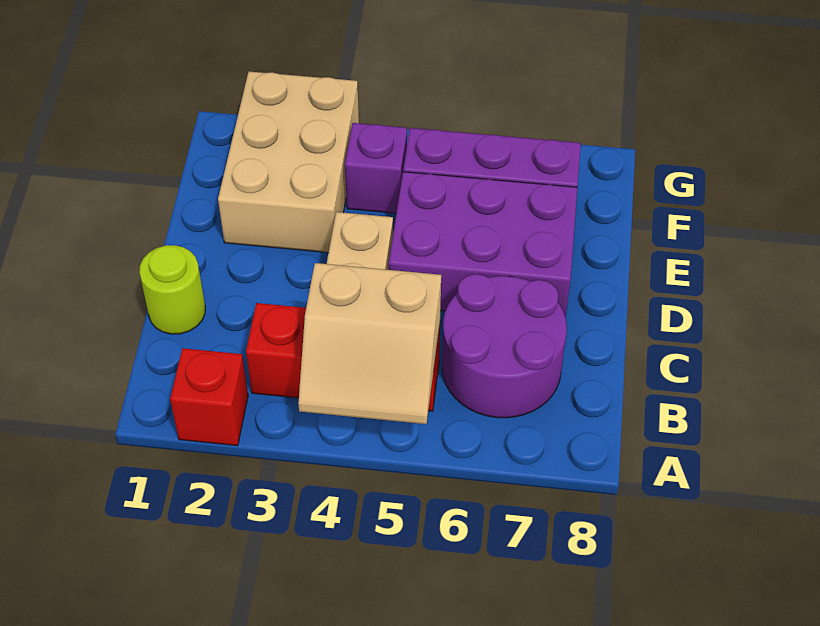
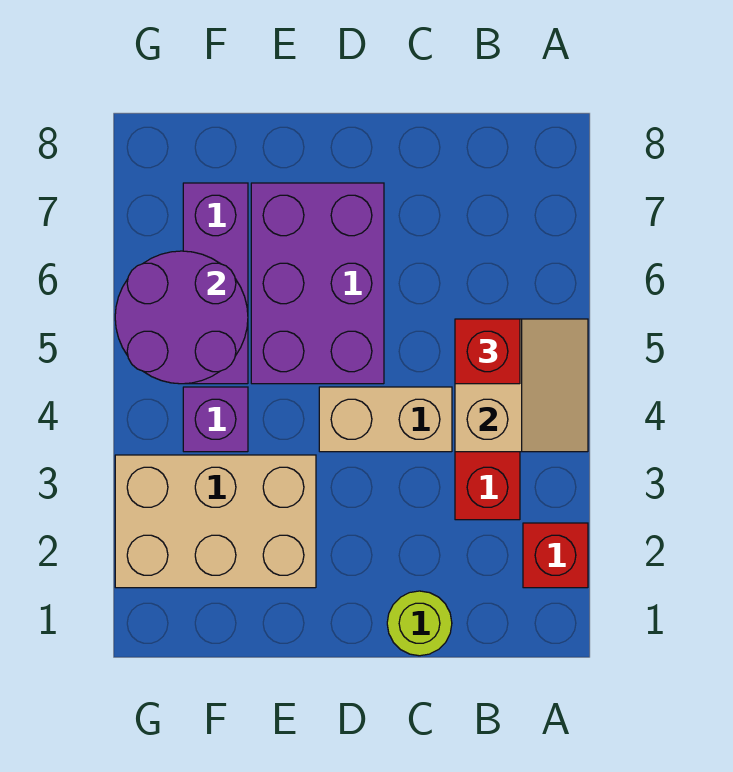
none -> red 1x1 brick [455,319,520,384]
purple 2x2 round brick [442,274,567,418] -> purple 2x2 round brick moved to [115,251,248,384]

